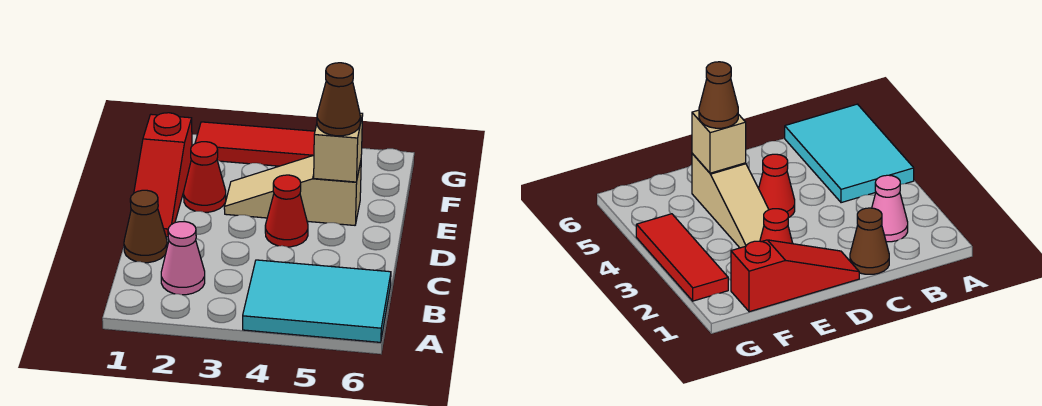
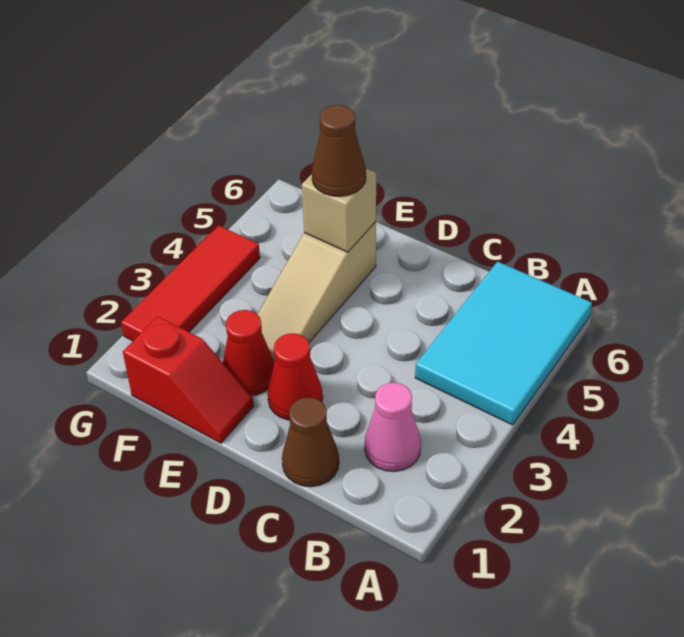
red 1x3 slope [134,113,192,237] -> red 1x2 slope [123,316,254,443]
red 1x1 cone [265,175,308,247] -> red 1x1 cone moved to [268,333,323,420]

